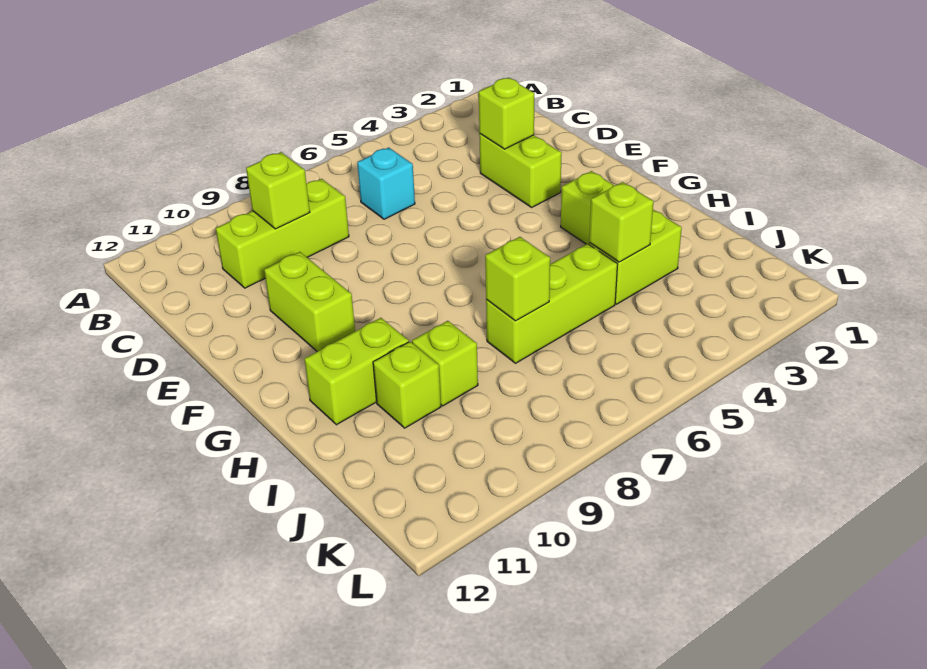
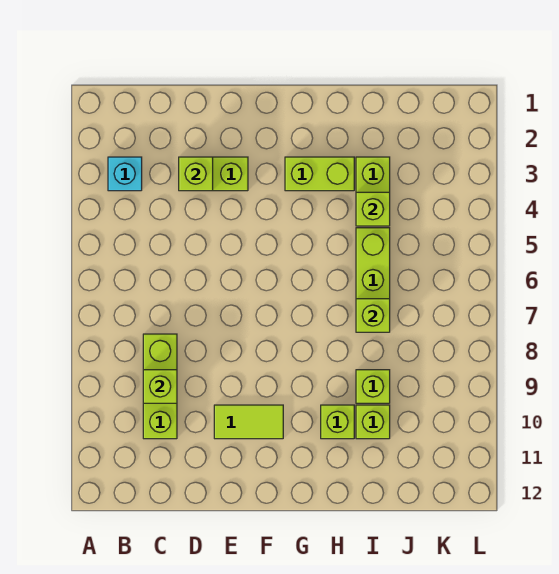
cyan 1x1 brick [357,147,415,219] -> cyan 1x1 brick moved to [108,157,142,191]
lime 1x2 brick [264,252,355,351] -> lime 1x2 tile [214,405,283,439]
lime 1x2 brick [304,318,409,425] -> lime 1x1 brick [321,405,354,439]

